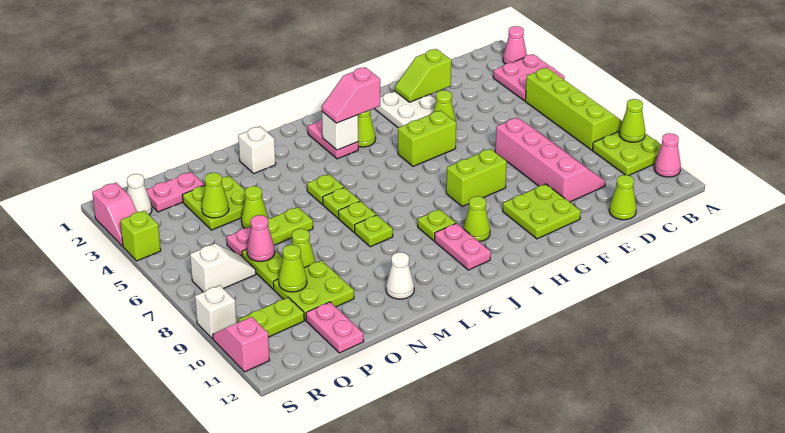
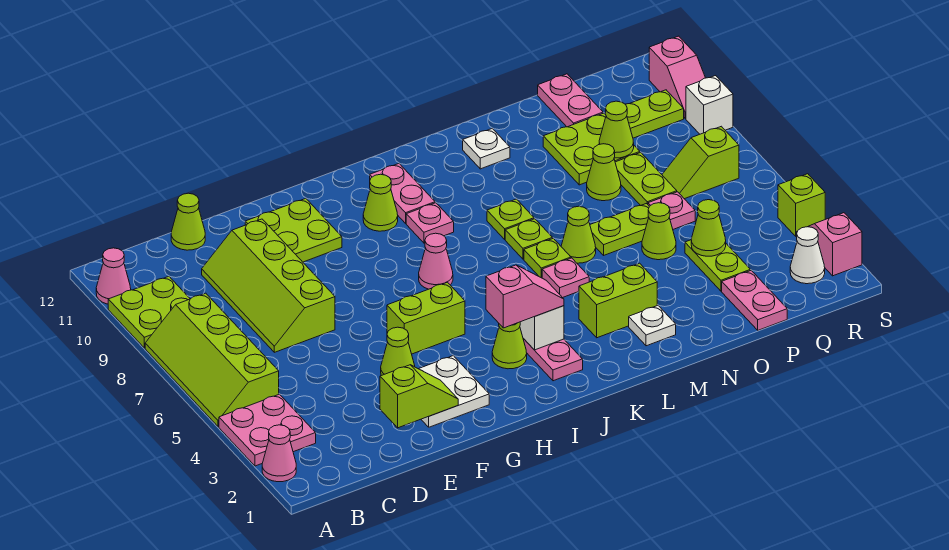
lime 1x1 cone [619,99,645,142] -> lime 1x1 cone moved to [561,206,596,263]
pink 2x4 slope [495,118,605,202] -> lime 2x4 slope [202,219,335,352]
lime 1x2 brick [446,149,507,207] -> lime 1x2 brick moved to [579,263,657,338]
lime 1x1 plate [418,209,456,240] -> pink 1x1 plate [406,203,454,243]
lime 1x1 plate [307,174,344,204] -> pink 1x1 plate [542,258,589,298]
white 1x1 brick [238,126,276,173] -> white 1x1 plate [629,305,676,346]
white 1x1 cone [386,252,414,299] -> white 1x1 plate [463,129,510,169]
lime 2x2 plate [182,176,246,230] -> lime 1x2 plate [685,240,750,291]
pink 1x2 plate [146,172,204,212] -> pink 1x2 plate turned to [722,270,787,330]
pink 1x1 cone [247,215,275,261] -> pink 1x1 cone moved to [419,233,453,289]
white 1x2 slope [190,244,256,292] -> lime 1x2 slope [662,126,739,199]

